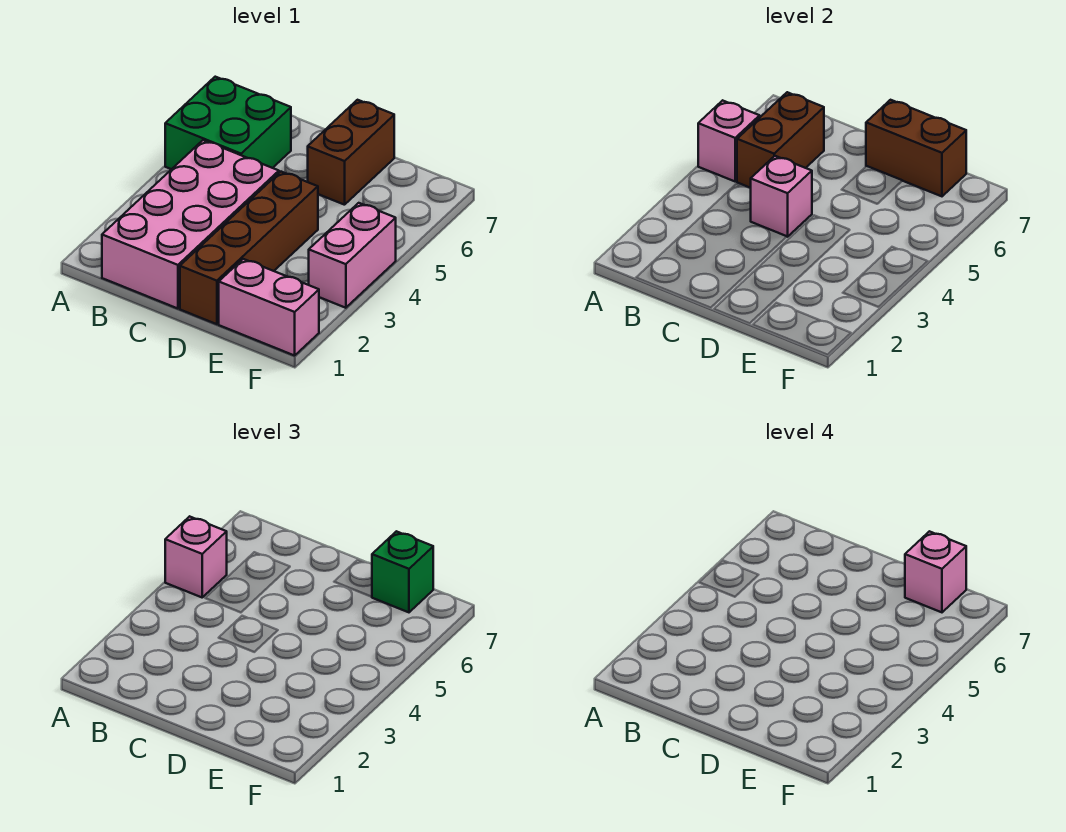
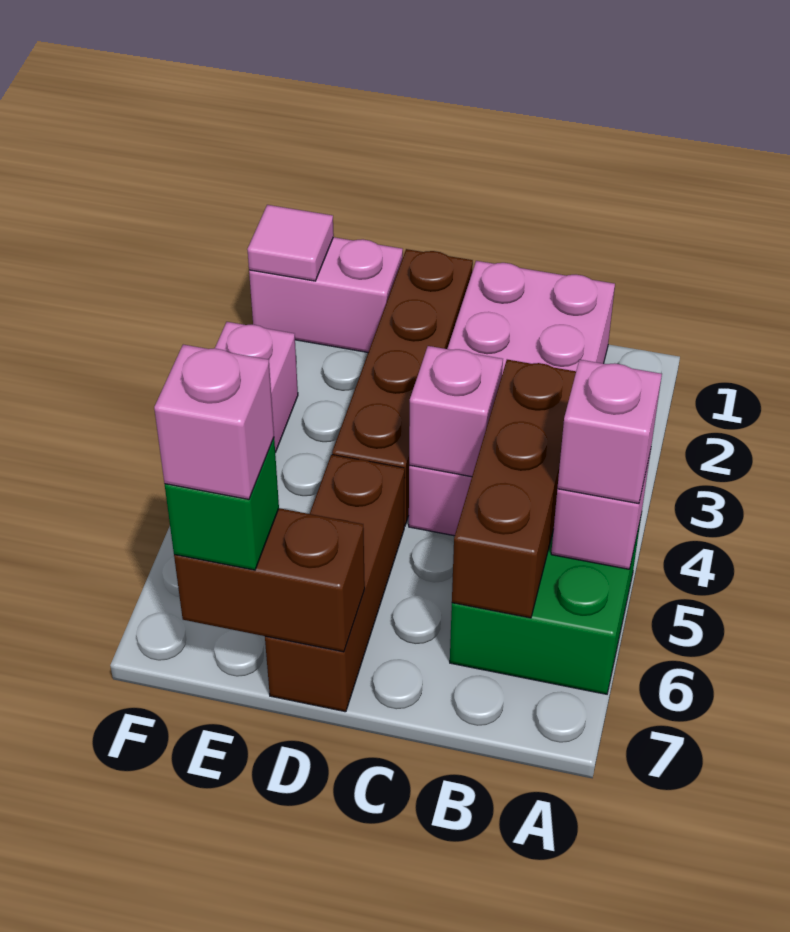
brown 1x2 brick [737,92,824,188] -> brown 1x3 brick [452,360,576,618]
brown 1x2 brick [308,100,394,205] -> brown 1x3 brick [265,455,405,712]
none -> pink 1x1 tile [247,205,334,281]

